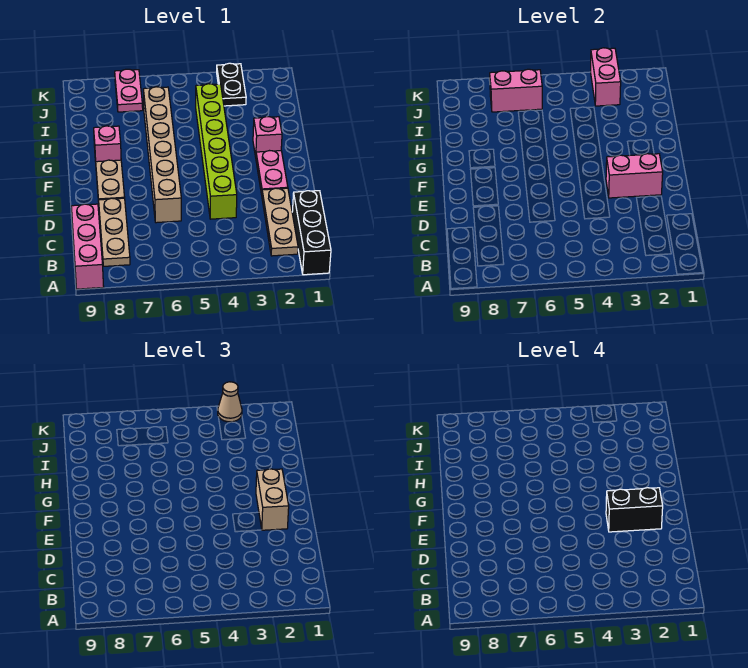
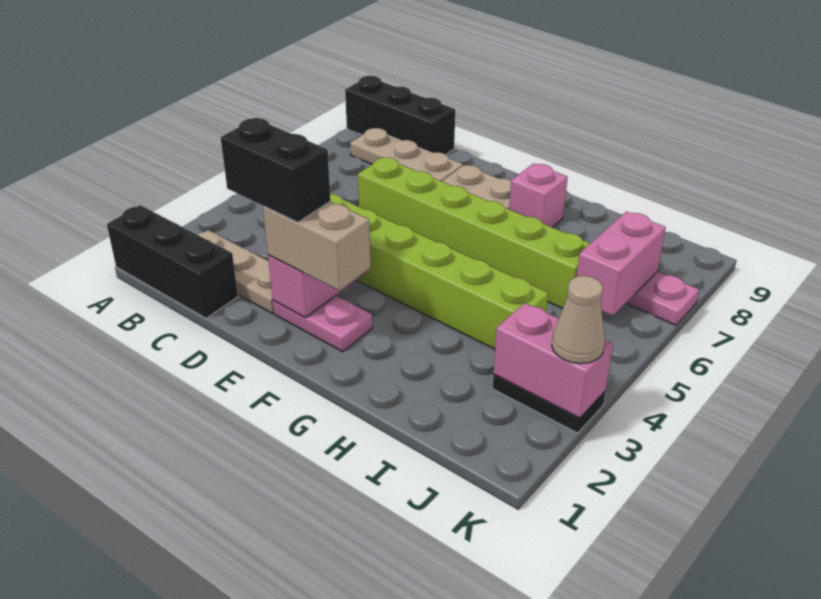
pink 1x3 brick [71,204,104,289] -> black 1x3 brick [345,76,455,154]
tan 1x6 brick [143,87,181,223] -> lime 1x6 brick [358,157,590,309]
black 1x2 brick [606,488,663,532] -> black 1x2 brick turned to [221,118,331,222]
pink 1x1 brick [253,117,282,157] -> none

